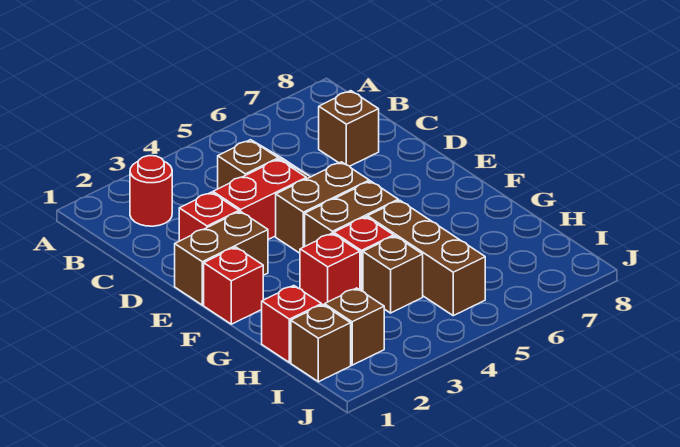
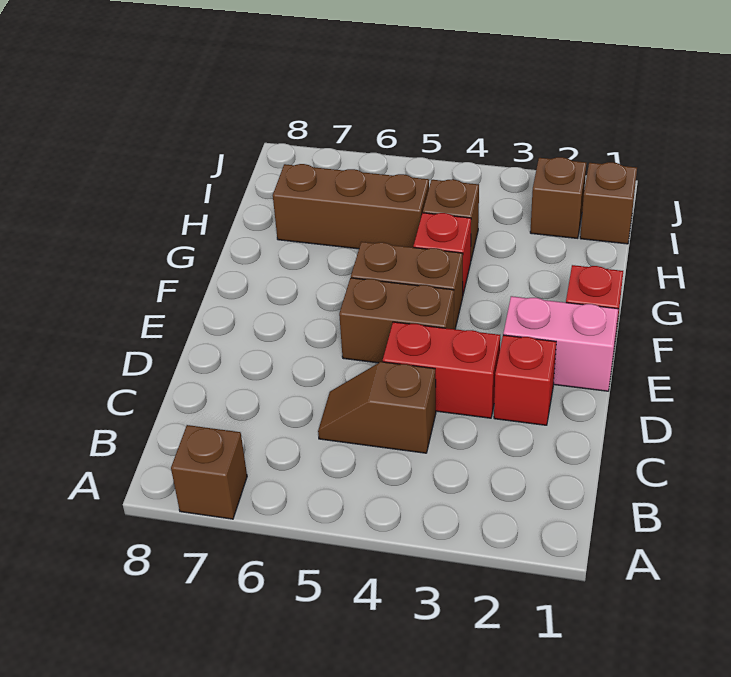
red 1x1 round brick [130,156,172,226] -> none
brown 1x1 brick [319,91,379,166] -> brown 1x1 brick moved to [171,425,247,519]
brown 1x2 brick [175,211,268,305] -> pink 1x2 brick [503,296,618,391]
red 1x1 brick [300,233,360,305] -> none
brown 1x3 brick [368,200,485,316] -> brown 1x3 brick turned to [273,164,429,249]
red 1x1 brick [262,286,322,363] -> none

